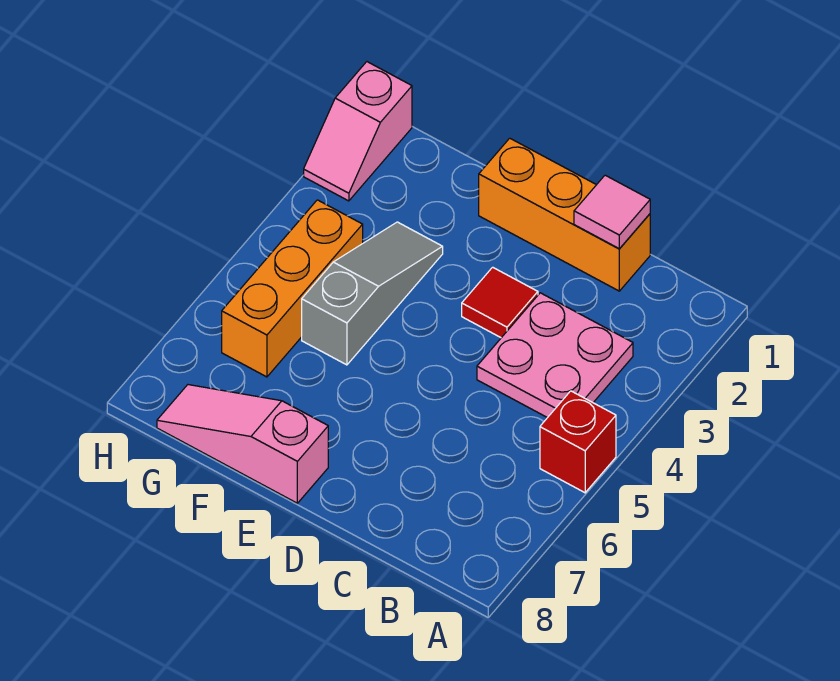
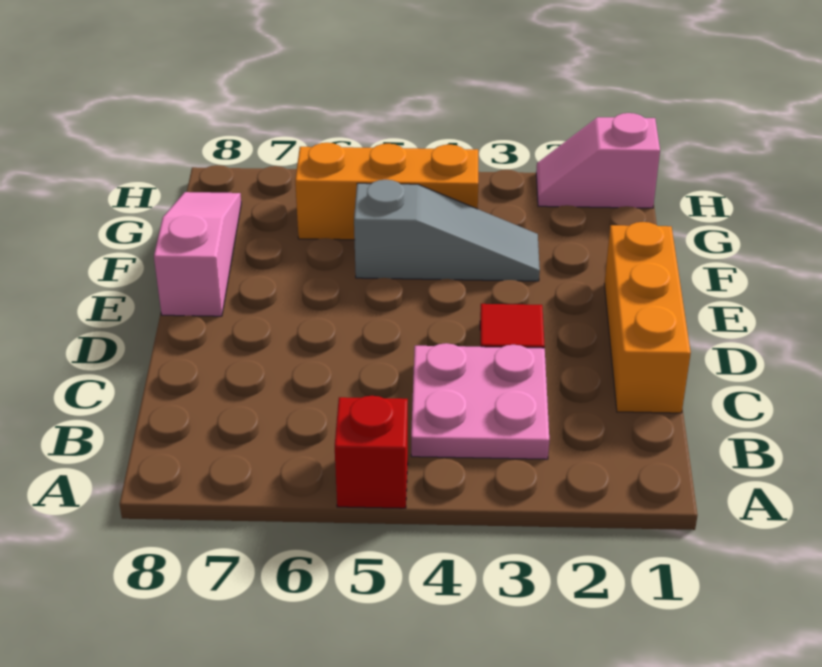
pink 1x1 tile [574,175,650,249] -> none

